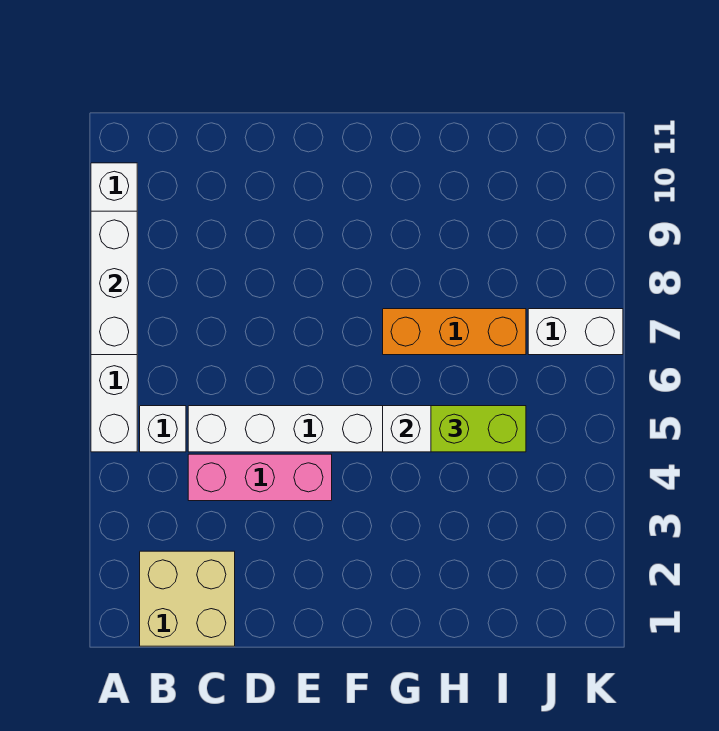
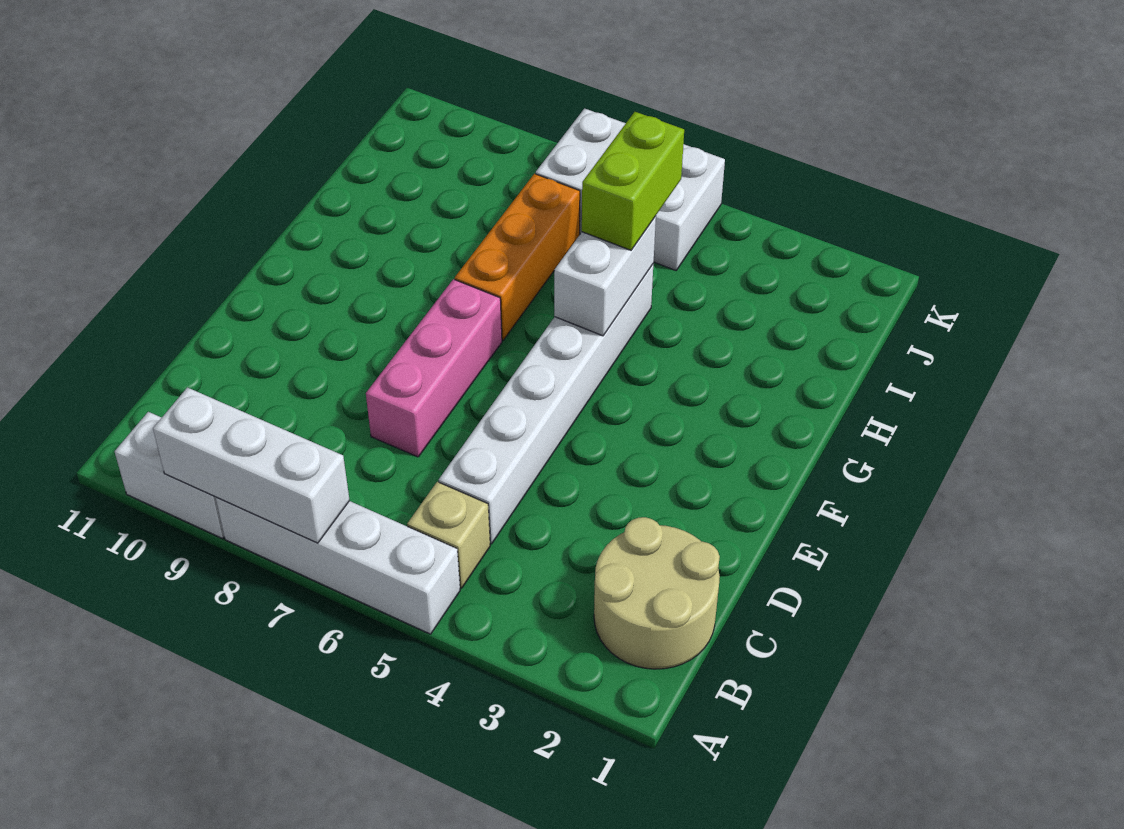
tan 2x2 brick [140,551,235,646] -> tan 2x2 round brick [594,517,720,669]
white 1x1 brick [140,406,186,452] -> tan 1x1 brick [407,482,490,588]
pink 1x3 brick [188,454,332,501] -> pink 1x3 brick moved to [366,279,502,457]
white 1x2 brick [528,309,623,355] -> white 2x3 brick [536,109,725,270]

